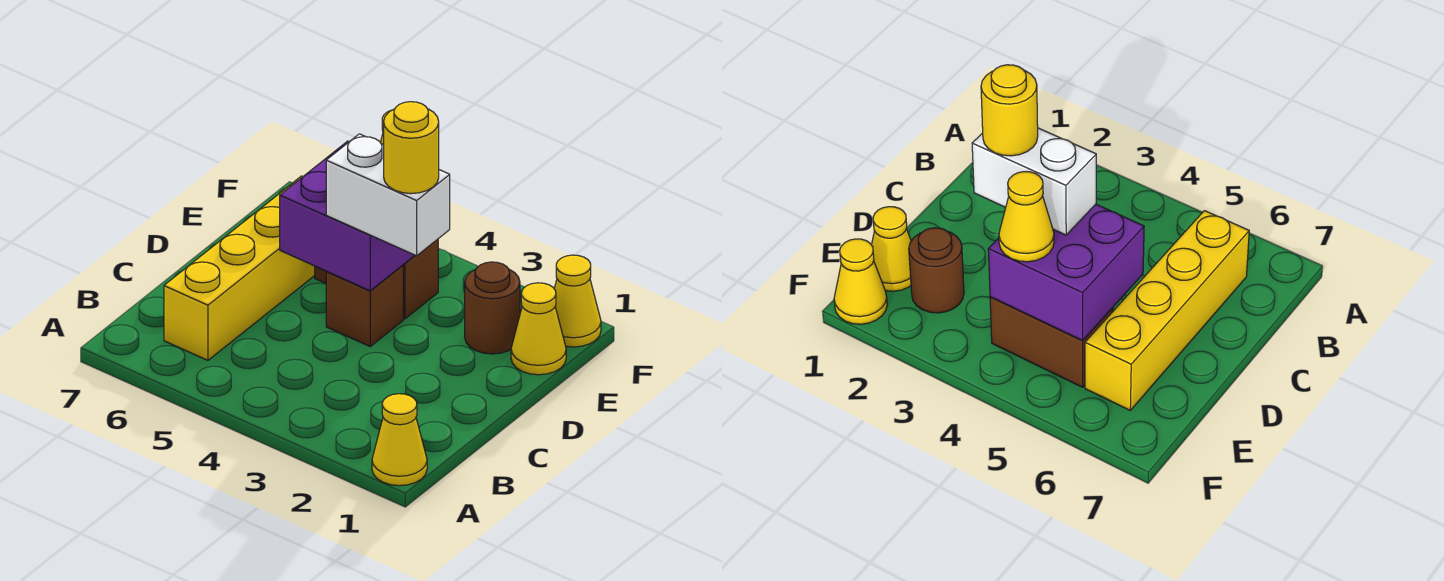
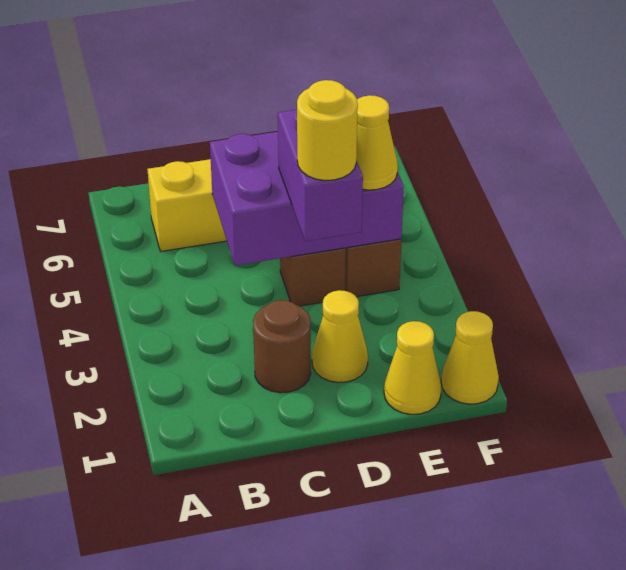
yellow 1x1 cone [372,394,427,486] -> yellow 1x1 cone moved to [312,290,368,383]
white 1x2 brick [326,134,450,256] -> purple 1x2 brick [278,110,363,241]
purple 2x2 brick [280,141,415,291] -> purple 2x3 brick [210,132,404,266]
brown 1x1 round brick [465,262,520,354] -> brown 1x1 round brick moved to [253,300,311,393]

